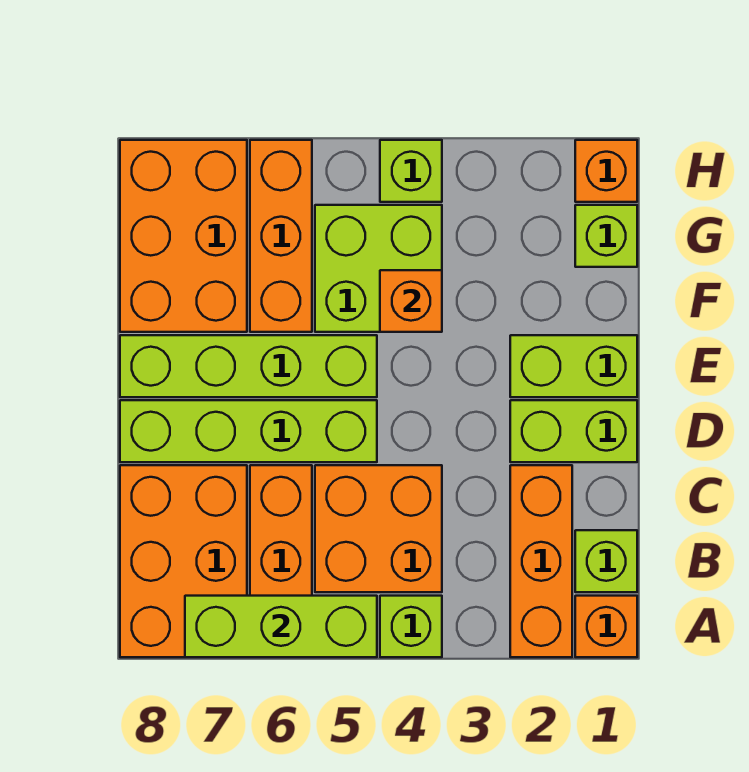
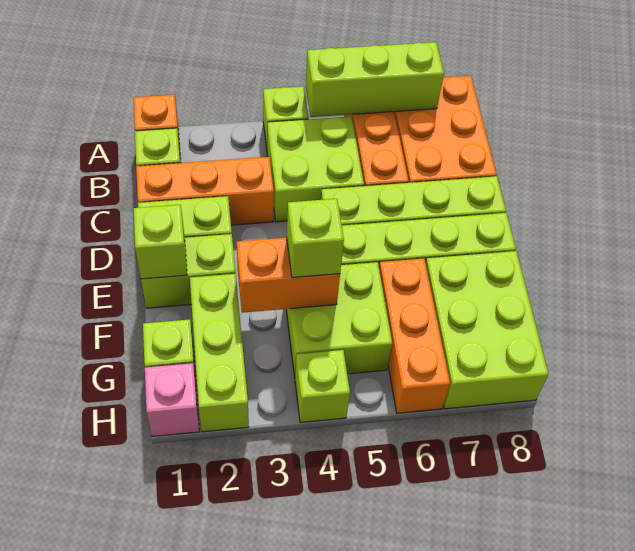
orange 1x3 brick [510,465,572,657] -> orange 1x3 brick turned to [136,157,274,225]
orange 2x2 brick [315,465,442,592] -> lime 2x2 brick [267,116,364,222]
none -> lime 1x1 brick [134,205,187,279]
none -> lime 1x3 brick [190,274,249,432]
orange 1x1 brick [380,270,442,332] -> orange 1x2 brick [237,238,340,313]
none -> lime 1x1 brick [287,199,344,278]
orange 2x3 brick [120,140,247,332] -> lime 2x3 brick [426,251,548,409]
orange 1x1 brick [575,140,637,202] -> pink 1x1 brick [145,363,199,436]

